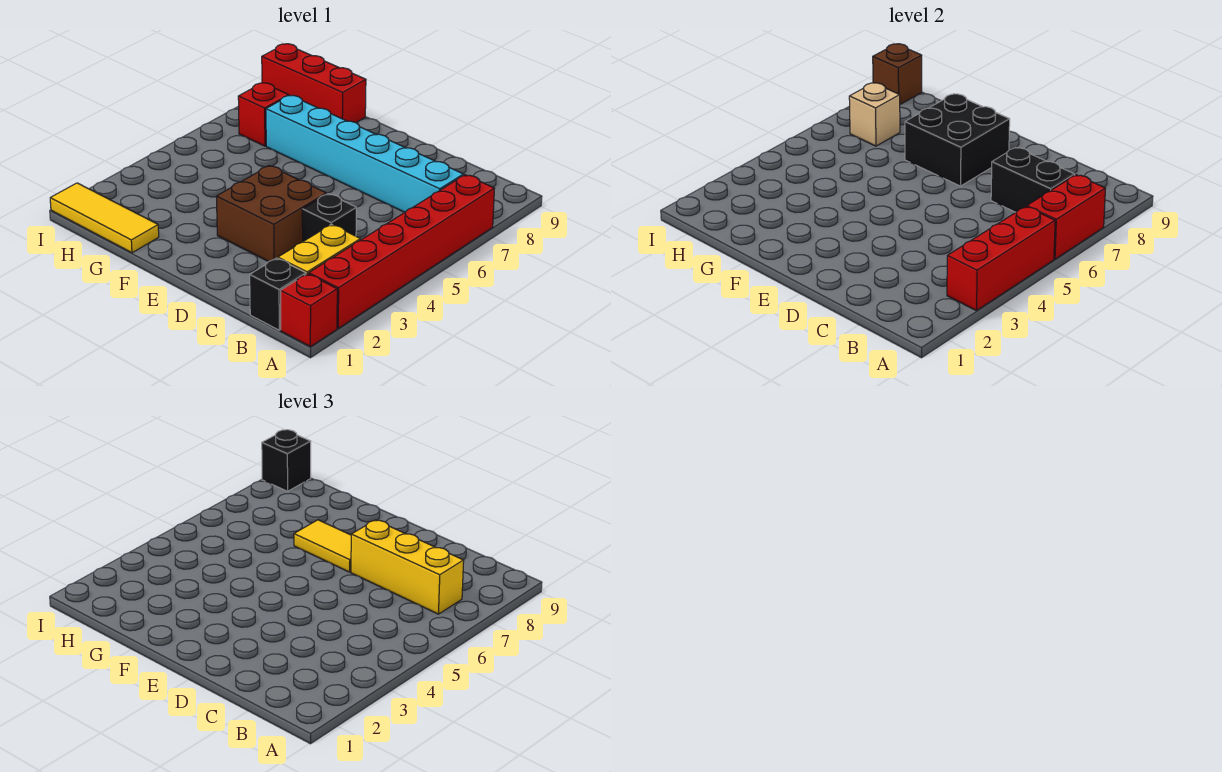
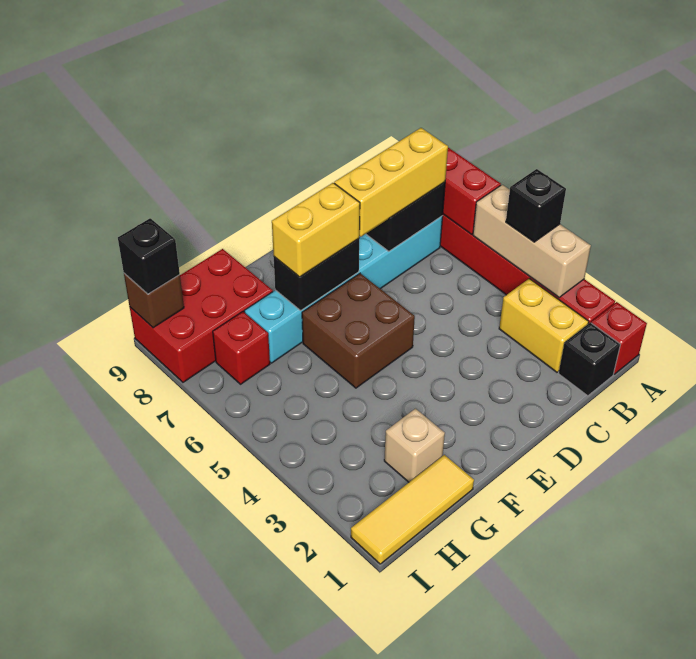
red 1x3 brick [947,206,1055,311] -> tan 1x3 brick [473,185,591,297]
black 1x1 brick [302,194,356,241] -> black 1x1 brick moved to [506,169,566,242]
brown 2x2 brick [216,166,326,262] -> brown 2x2 brick moved to [302,273,415,388]
black 2x2 brick [905,94,1010,186] -> black 1x2 brick [274,239,359,310]
yellow 1x2 tile [294,520,351,572] -> yellow 1x2 brick [272,183,360,277]
red 1x3 brick [262,44,366,123] -> red 2x3 brick [130,249,273,382]
tan 1x1 brick [849,83,900,146] -> tan 1x1 brick moved to [384,409,445,482]

